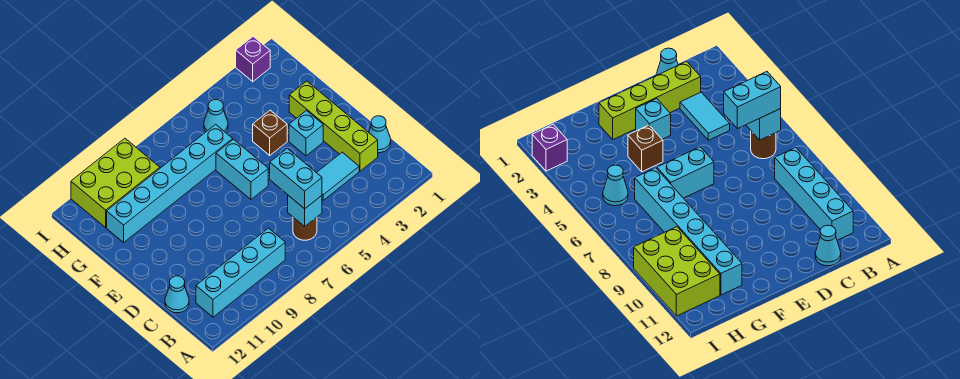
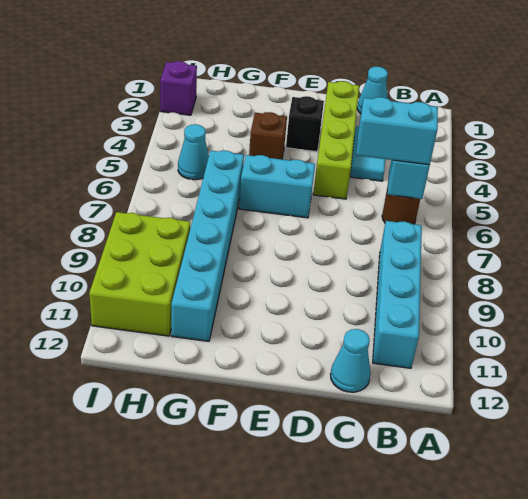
lime 1x4 brick [289,81,378,171] -> lime 1x4 brick turned to [313,81,359,199]
cyan 1x1 brick [289,111,323,156] -> black 1x1 brick [286,96,324,152]

